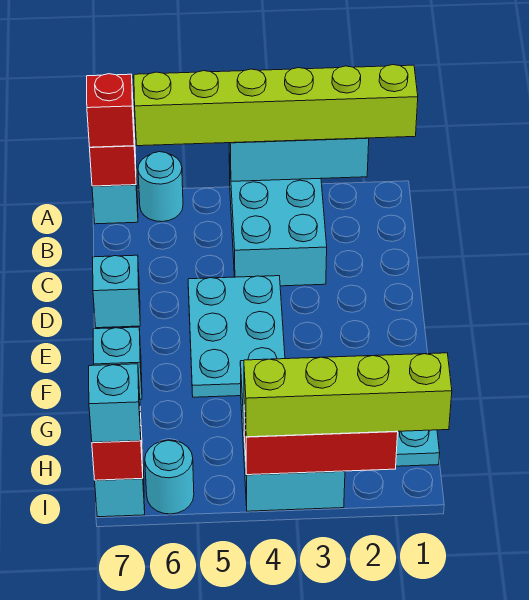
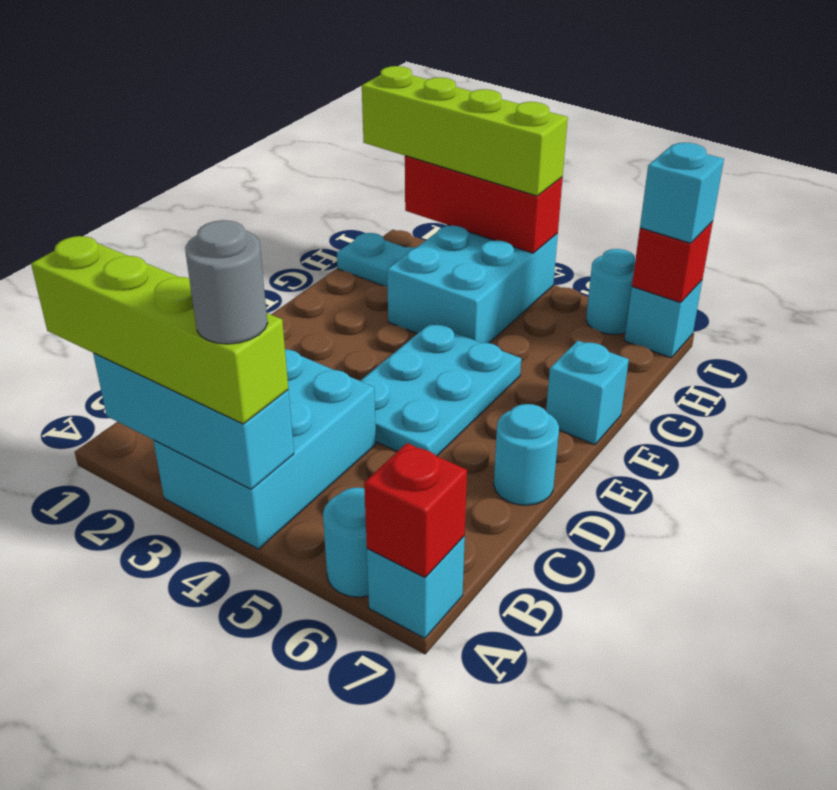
lime 1x6 brick [134,65,418,146] -> lime 1x4 brick [31,236,288,424]
none -> grey 1x1 round brick [185,220,268,344]
red 1x1 brick [87,74,134,147] -> none
cyan 1x1 brick [93,255,140,328] -> cyan 1x1 round brick [494,404,559,505]

